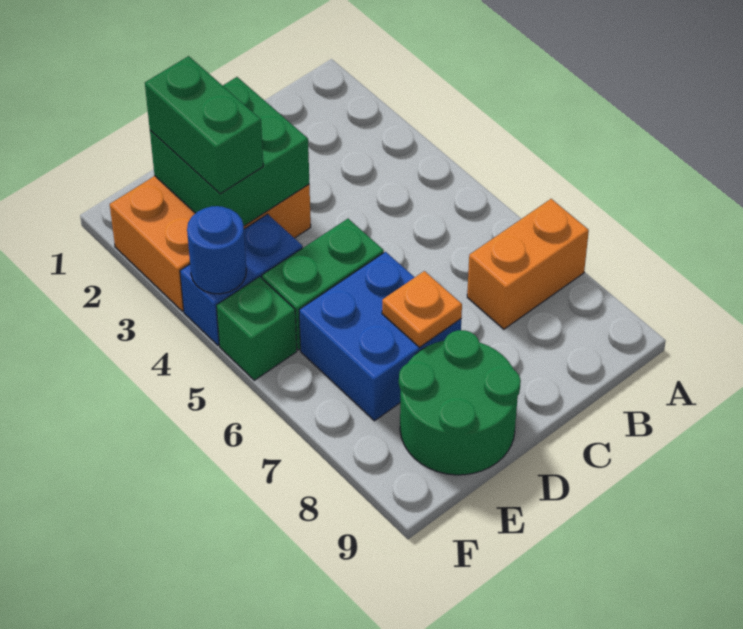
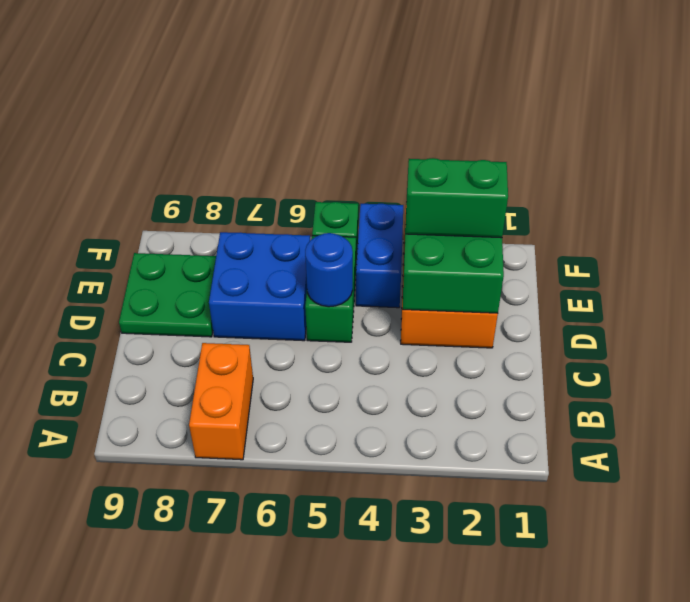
orange 1x1 plate [382,271,462,347] -> none
green 2x2 round brick [399,330,521,475] -> green 2x2 plate [119,253,216,337]
blue 1x1 round brick [187,206,246,294] -> blue 1x1 round brick moved to [305,233,353,307]

